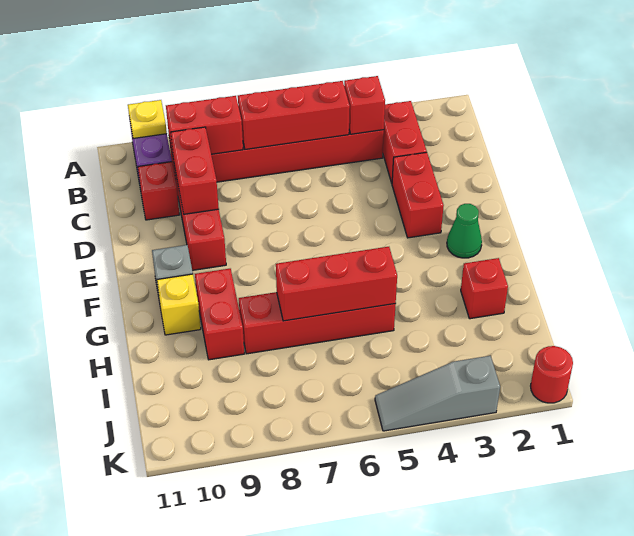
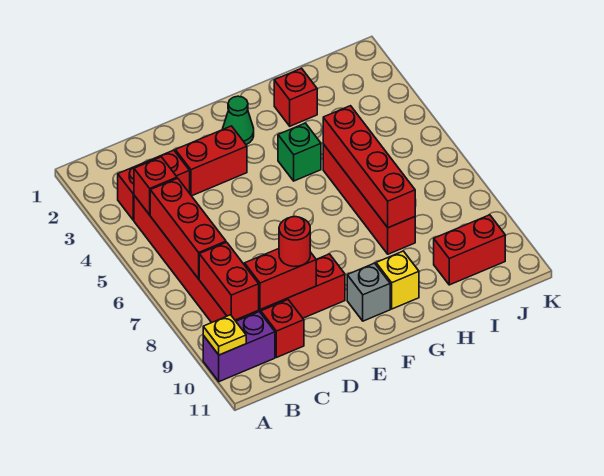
none -> green 1x1 brick [278,123,321,181]
red 1x2 brick [195,269,244,360] -> red 1x2 brick moved to [434,215,505,285]
red 1x3 brick [276,247,397,321] -> red 1x4 brick [323,106,415,228]
red 1x1 round brick [531,346,573,403] -> red 1x1 round brick moved to [279,216,310,267]
grey 1x3 slope [375,356,500,431] -> none

